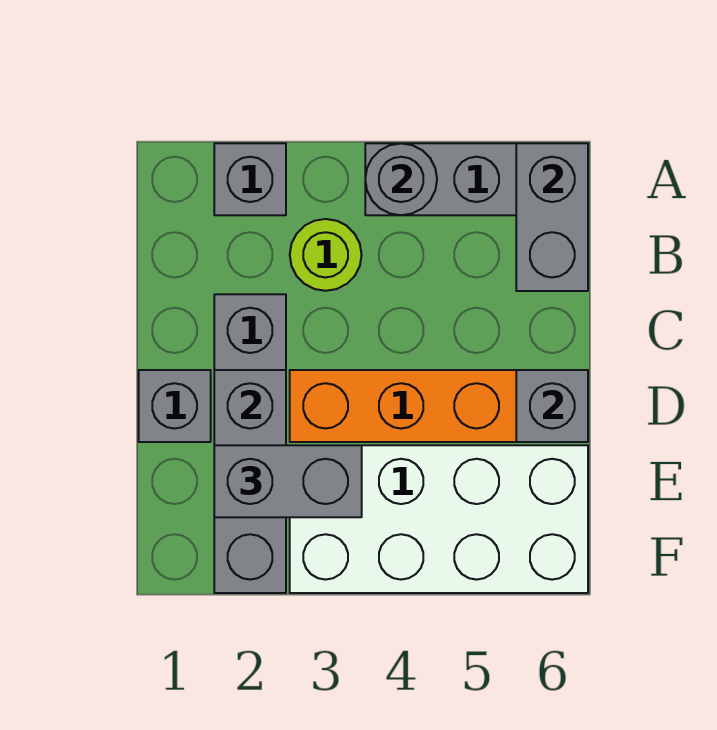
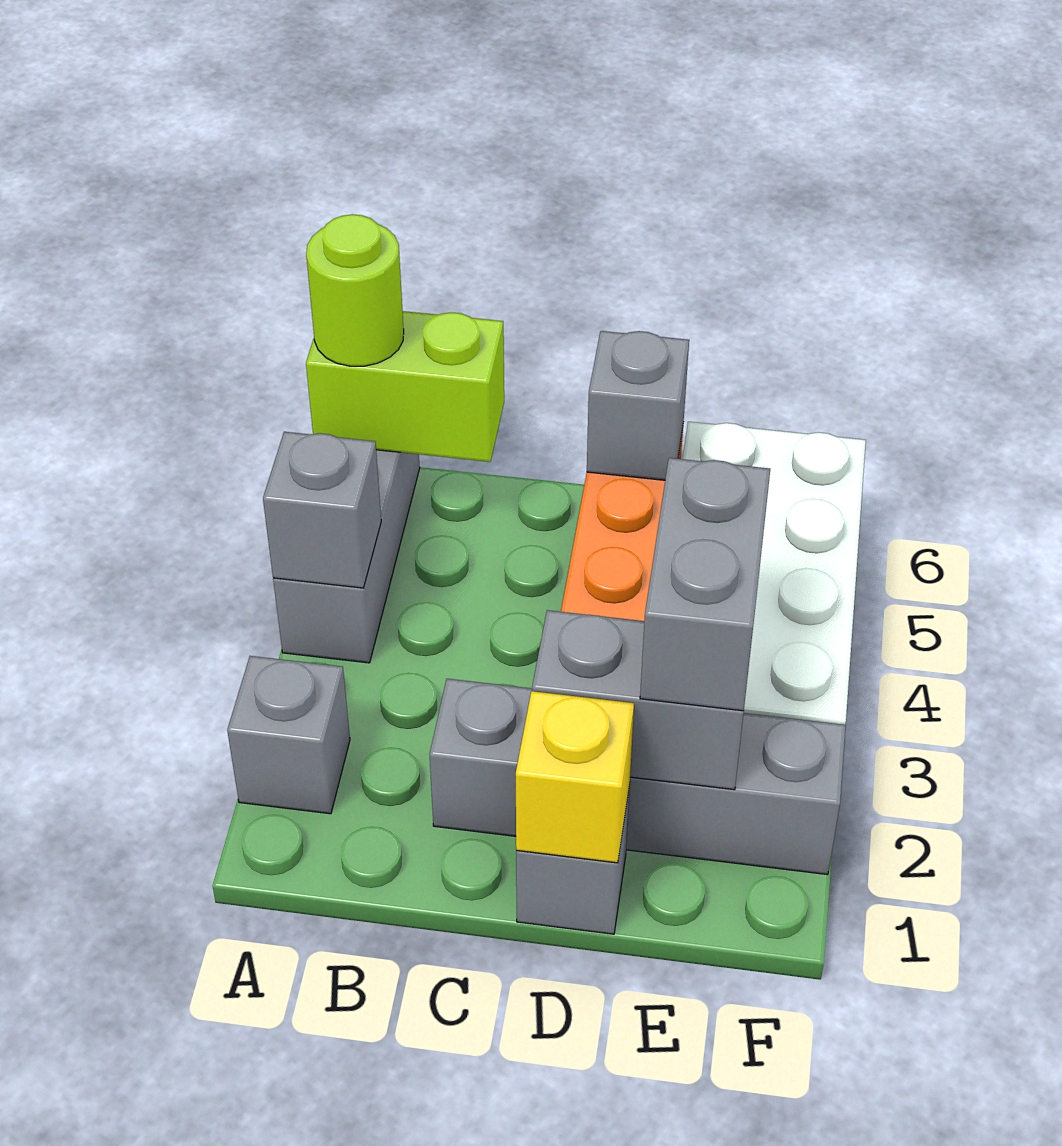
grey 1x1 round brick [365,143,437,215] -> grey 1x1 brick [263,432,381,588]
grey 1x2 brick [516,143,588,291] -> lime 1x2 brick [306,311,504,462]
lime 1x1 round brick [290,219,362,291] -> lime 1x1 round brick moved to [306,214,404,366]
none -> yellow 1x1 brick [516,691,634,863]

